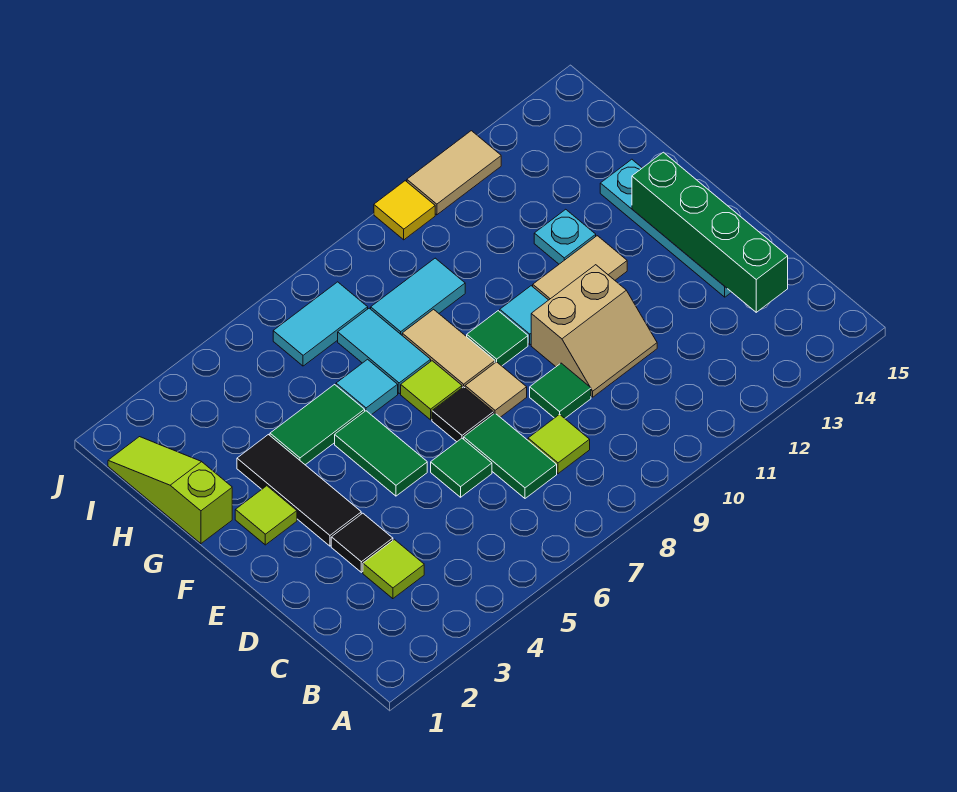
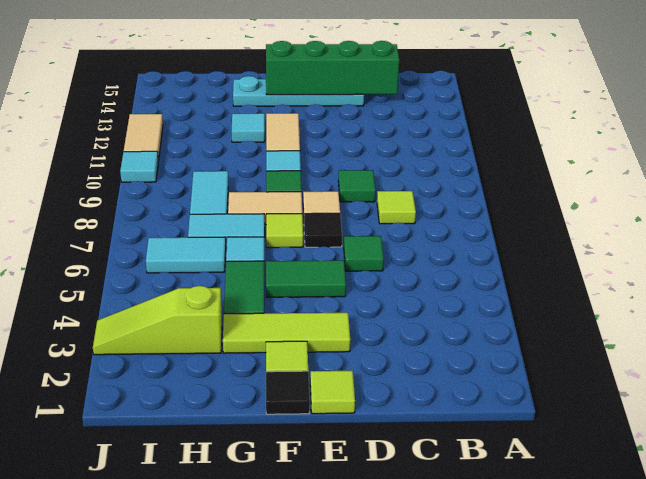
lime 1x1 tile [363,539,424,599] -> lime 1x1 tile moved to [310,371,355,414]
green 1x2 tile [464,413,557,498] -> none
black 1x1 tile [331,513,393,572] -> black 1x1 tile moved to [266,371,310,414]
tan 2x2 slope [531,265,657,397] -> none
black 1x3 tile [237,435,361,546] -> lime 1x3 tile [223,313,350,353]
lime 1x3 slope [108,437,232,544] -> lime 1x3 slope moved to [93,286,222,355]
cyan 1x1 plate [534,209,596,264] -> cyan 1x1 tile [232,113,265,142]
cyan 1x2 tile [273,282,368,366] -> cyan 1x2 tile turned to [146,237,226,273]
yellow 1x1 tile [374,181,435,240] -> cyan 1x1 tile [120,151,158,182]

